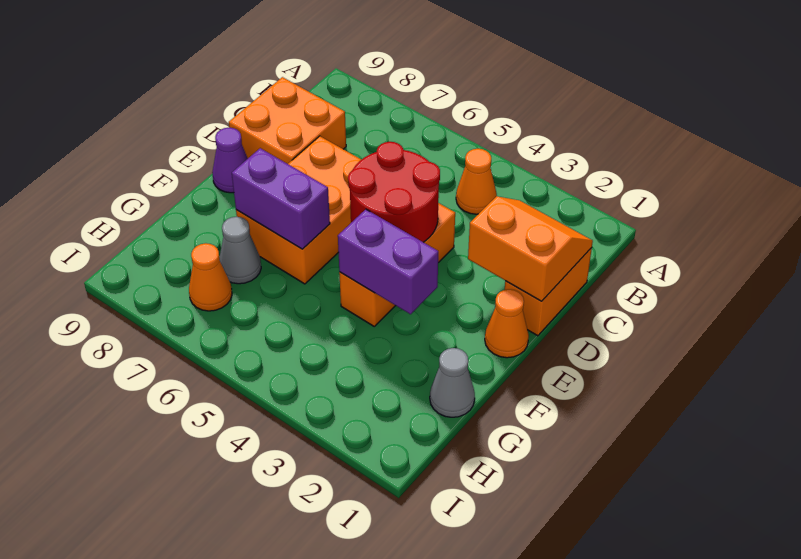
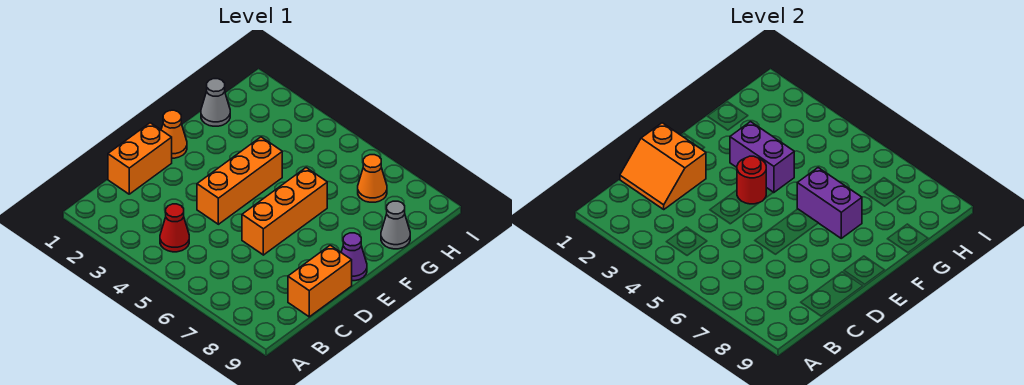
orange 1x1 cone [456,149,497,214] -> red 1x1 cone [160,204,189,252]
orange 2x2 brick [229,77,346,164] -> orange 1x2 brick [288,245,352,317]
red 2x2 round brick [348,142,440,242] -> red 1x1 round brick [737,156,766,204]
orange 2x3 brick [236,136,361,284] -> orange 1x3 brick [242,168,327,255]
grey 1x1 cone [220,217,261,284] -> grey 1x1 cone moved to [381,201,410,249]

